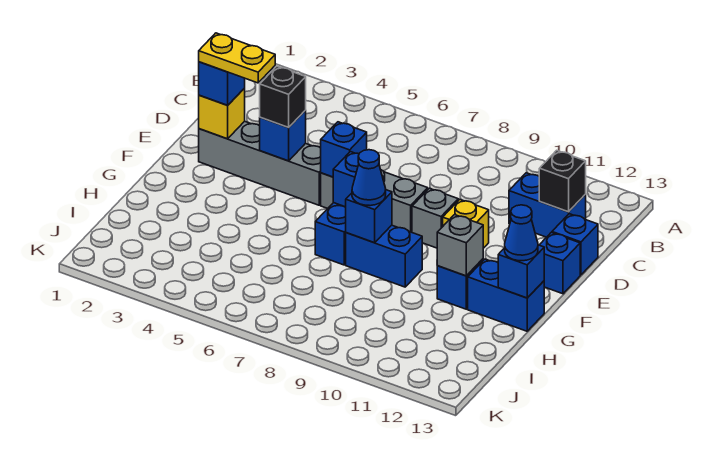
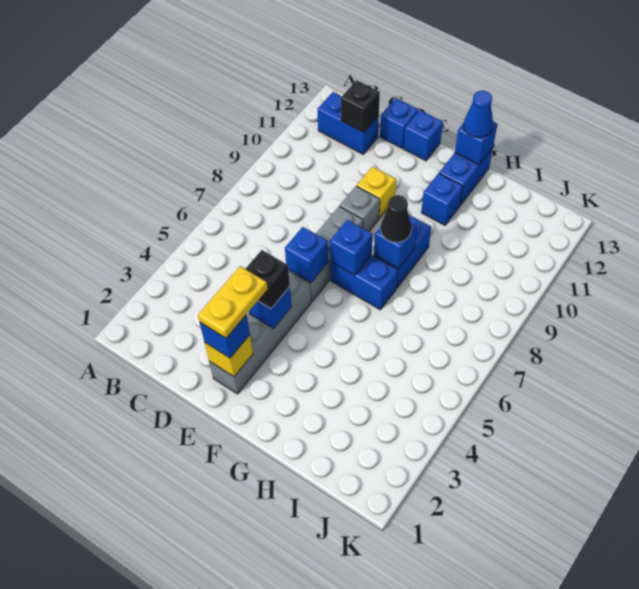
blue 1x2 brick [509,173,586,237] -> blue 1x2 brick turned to [317,92,379,154]
blue 1x1 cone [352,150,386,206] -> black 1x1 cone [381,195,412,242]
grey 1x1 brick [437,215,483,276] -> none

